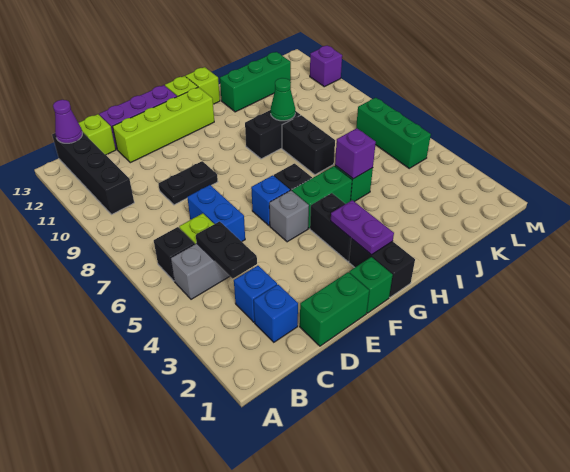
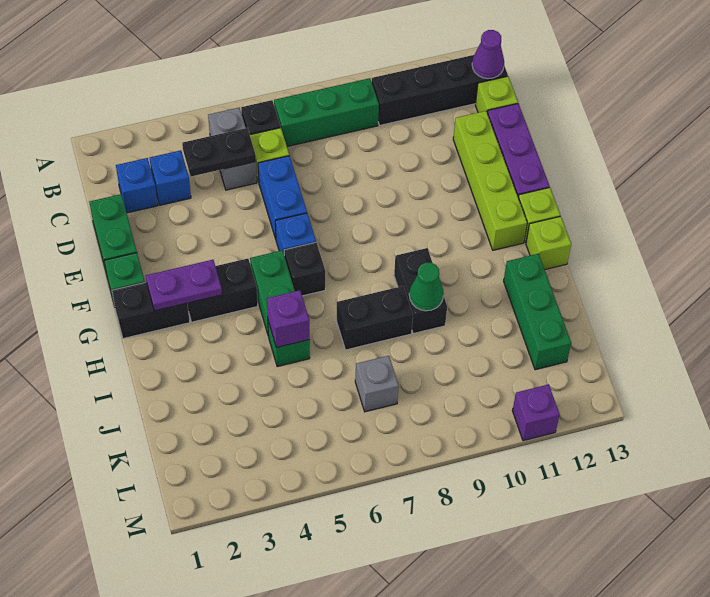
blue 1x2 brick [187,185,245,242] -> blue 1x2 brick turned to [258,156,307,239]
black 1x2 plate [158,161,218,205] -> none
grey 1x1 brick [269,190,309,242] -> grey 1x1 brick moved to [355,356,399,412]
green 1x3 brick [356,98,431,168] -> green 1x3 brick moved to [274,78,379,147]

